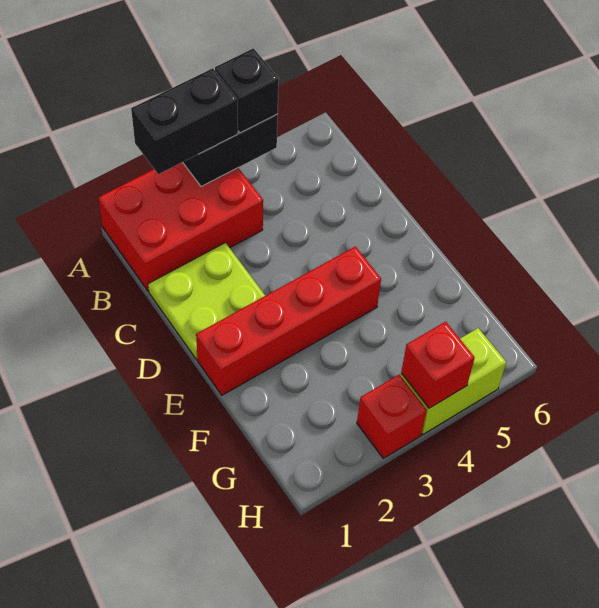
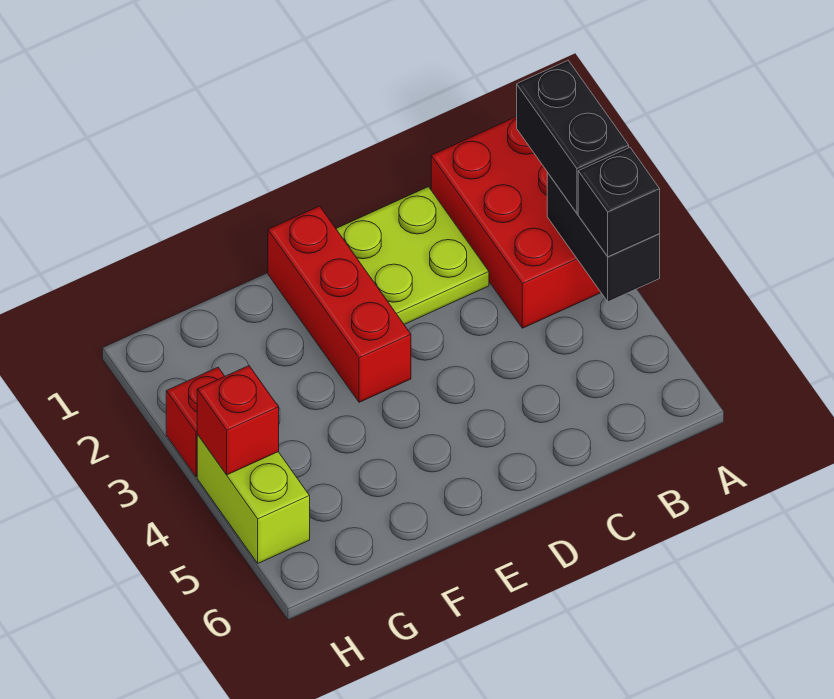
red 1x4 brick [196,246,381,395] -> red 1x3 brick [268,206,411,402]

